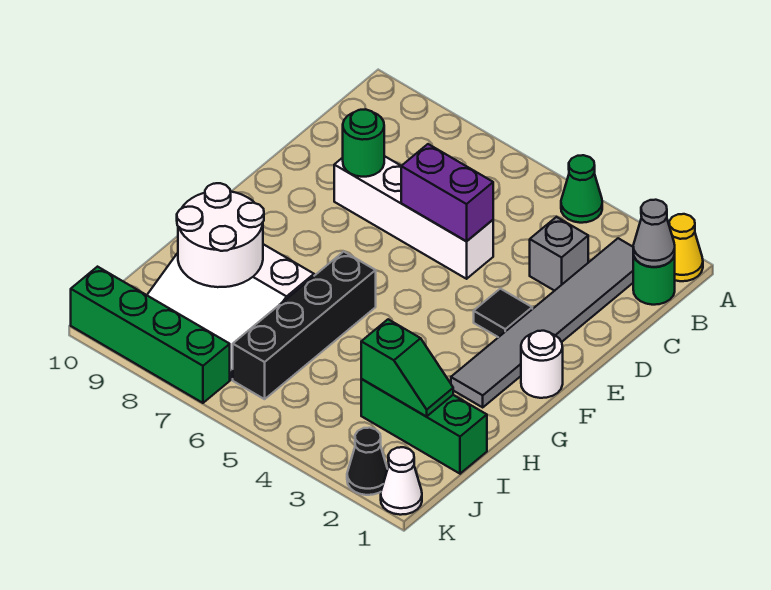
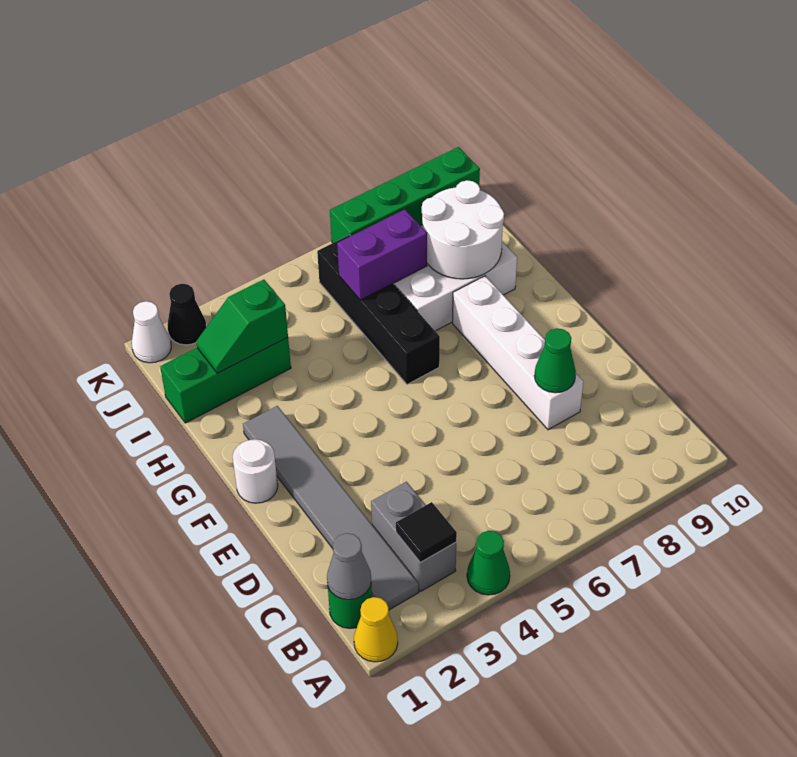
grey 1x1 brick [530,217,588,291] -> grey 1x2 brick [371,482,456,592]
white 1x4 brick [334,156,493,279] -> white 1x4 brick turned to [453,276,583,430]
purple 1x2 brick [401,144,493,241] -> purple 1x2 brick moved to [337,210,427,300]
green 1x1 round brick [343,109,384,177] -> green 1x1 cone [534,328,576,393]
black 1x1 tile [474,289,532,337] -> black 1x1 tile moved to [396,502,457,562]

